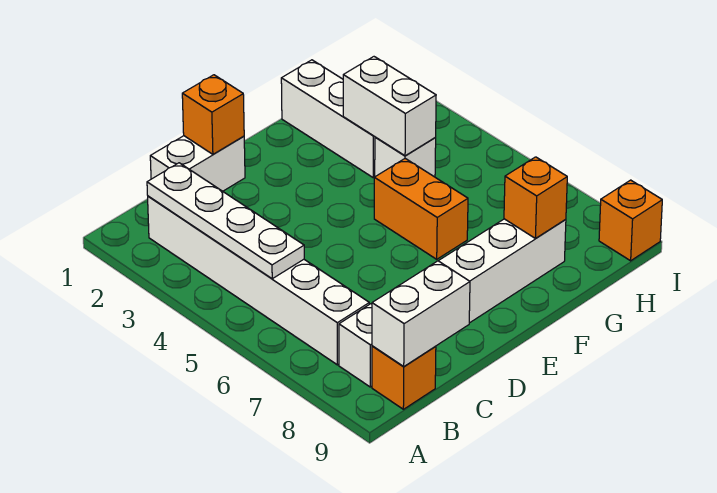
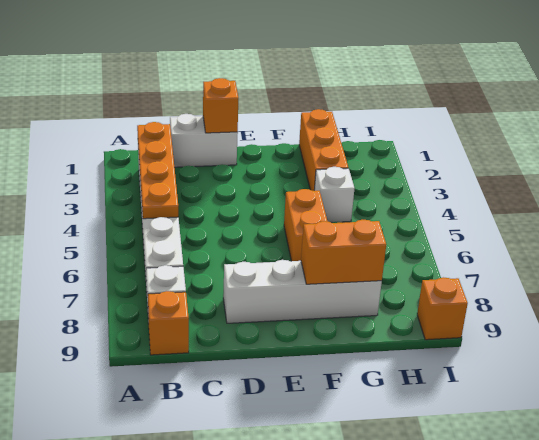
white 1x4 plate [147,163,304,279] -> orange 1x4 plate [137,122,178,219]
white 1x2 brick [372,261,470,367] -> none
white 1x3 brick [281,60,375,178] -> orange 1x3 brick [299,109,348,191]
white 1x2 brick [343,57,436,156] -> none
orange 1x1 brick [504,157,567,238] -> orange 1x2 brick [301,220,386,284]

